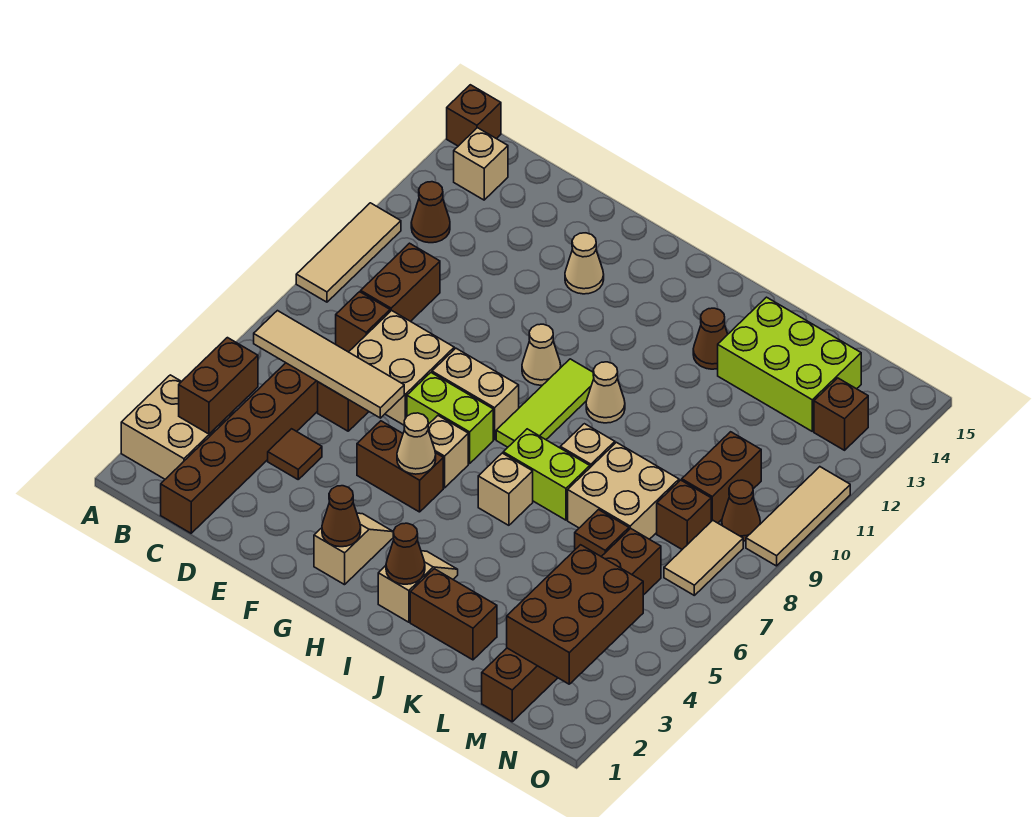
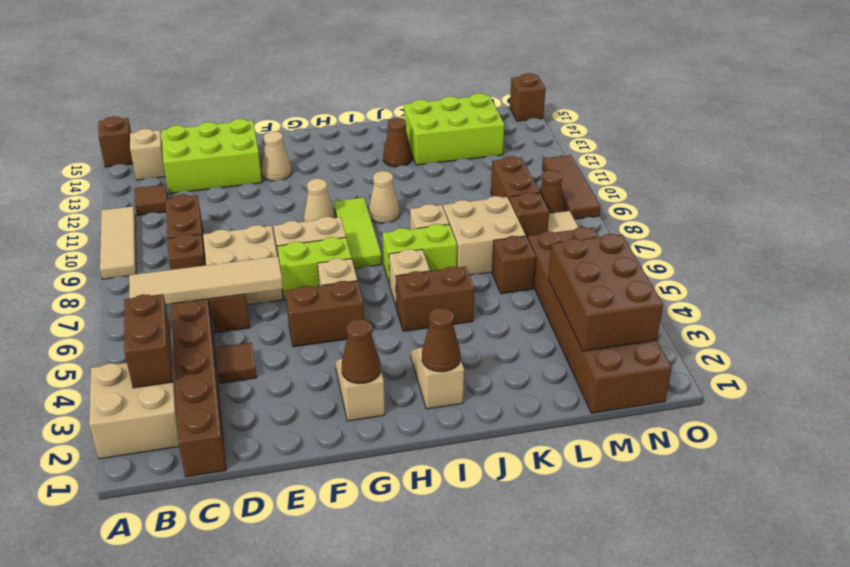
brown 1x1 cone [411,182,450,243] -> brown 1x1 tile [135,185,168,215]
none -> lime 2x3 brick [162,119,262,194]
tan 1x1 cone [397,413,436,474] -> none
brown 1x2 brick [410,569,497,660] -> brown 1x2 brick moved to [396,267,474,331]
brown 1x6 brick [482,528,661,722] -> brown 2x6 brick [528,227,672,413]
brown 1x1 brick [814,378,868,450] -> brown 1x1 brick moved to [510,73,546,121]
tan 1x3 tile [746,467,850,566] -> brown 1x3 tile [542,155,601,219]

